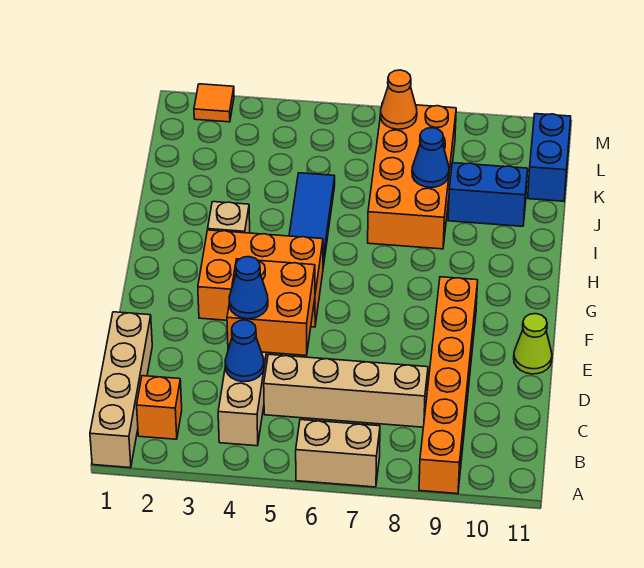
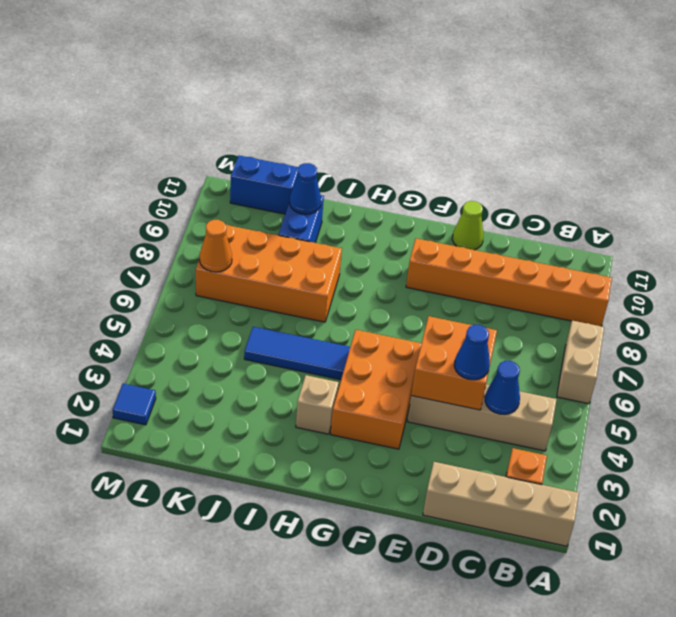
tan 1x4 brick [264,354,428,427] -> none
blue 1x1 cone [412,128,449,187] -> blue 1x1 cone moved to [290,163,321,214]
orange 1x1 tile [194,84,234,122] -> blue 1x1 tile [113,384,156,425]

